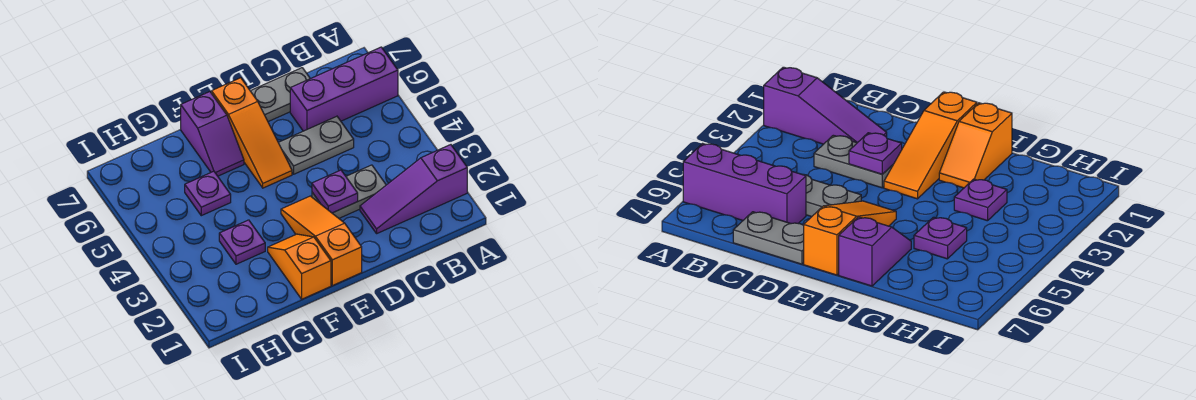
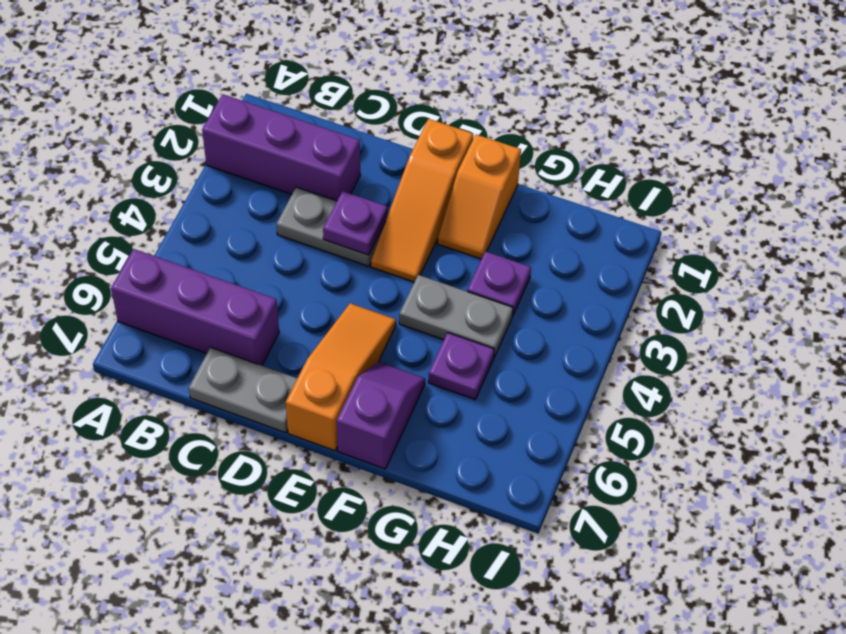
purple 1x3 slope [360,145,467,233] -> purple 1x3 brick [202,94,360,201]
grey 1x2 plate [278,116,354,174] -> grey 1x2 plate moved to [399,275,513,357]

